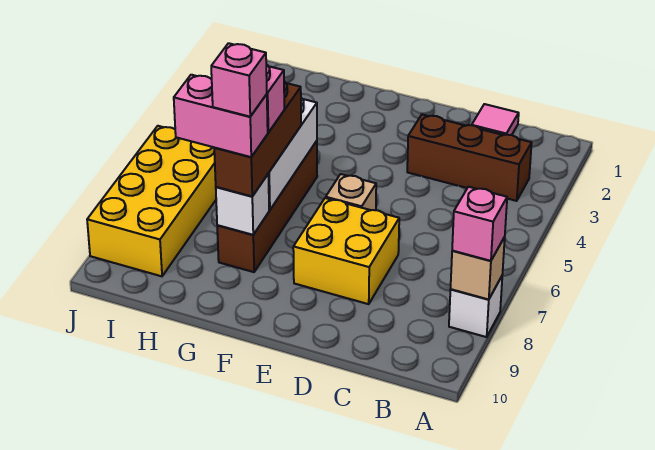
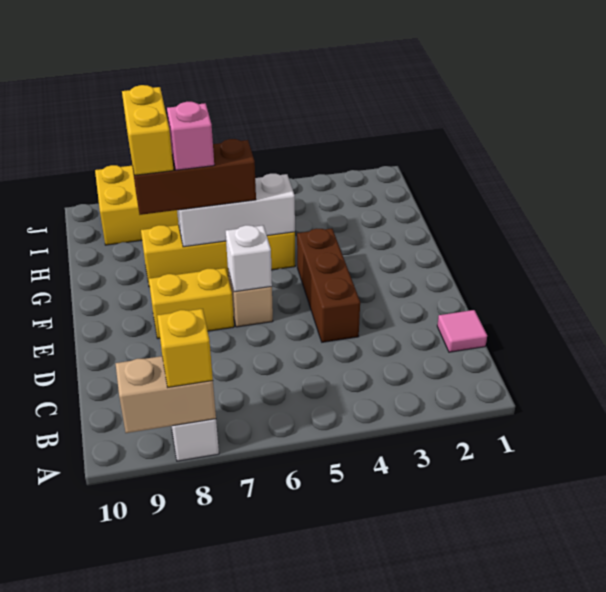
tan 1x1 brick [451,237,505,300] -> tan 1x2 brick [115,356,216,433]
pink 1x1 brick [452,187,507,261] -> yellow 1x1 brick [157,309,213,387]
brown 1x3 brick [407,115,532,201] -> brown 1x3 brick moved to [297,229,360,342]
yellow 2x2 brick [293,198,399,304] -> yellow 1x2 brick [149,268,234,339]
brown 1x4 brick [217,141,317,272] -> yellow 1x4 brick [141,225,295,287]
white 1x1 brick [216,175,269,235] -> white 1x1 brick moved to [226,225,272,292]
pink 1x2 brick [174,75,268,157] -> yellow 1x2 brick [122,85,173,175]
pink 1x1 brick [211,43,267,117] -> none

